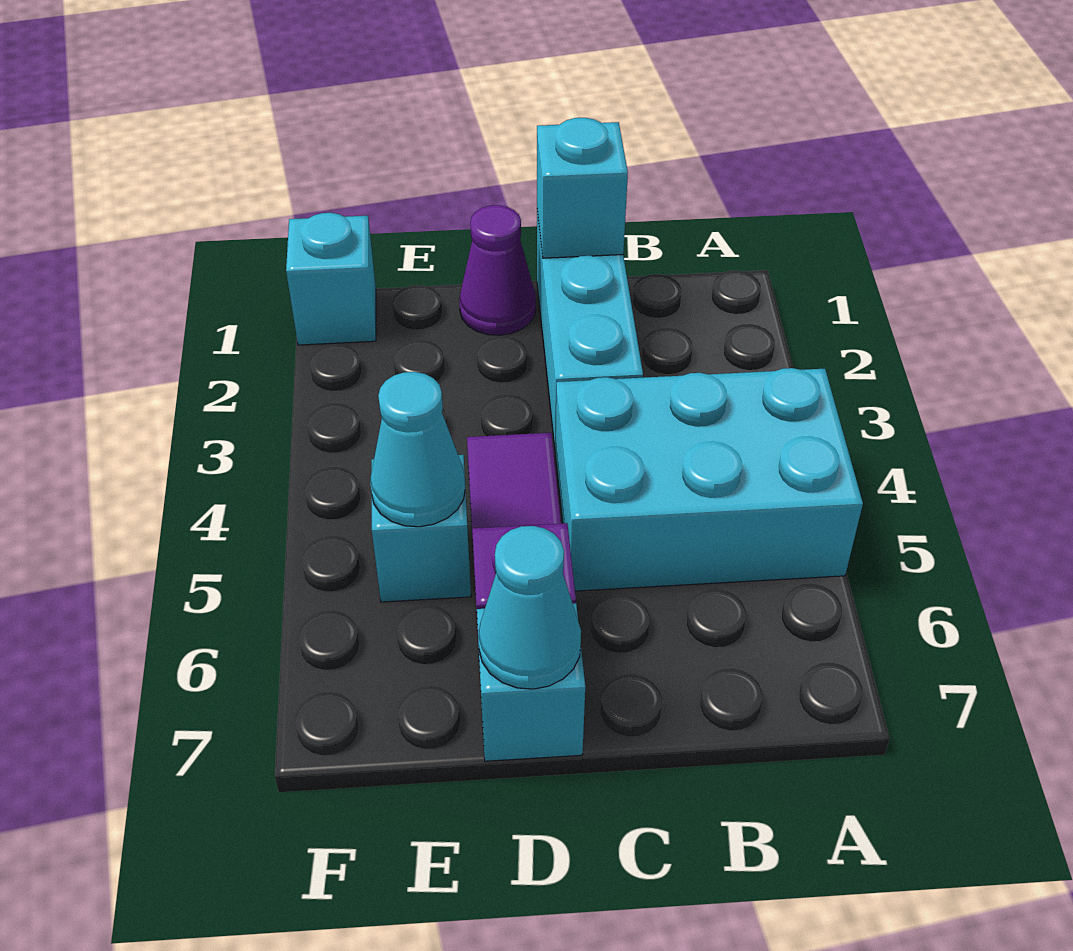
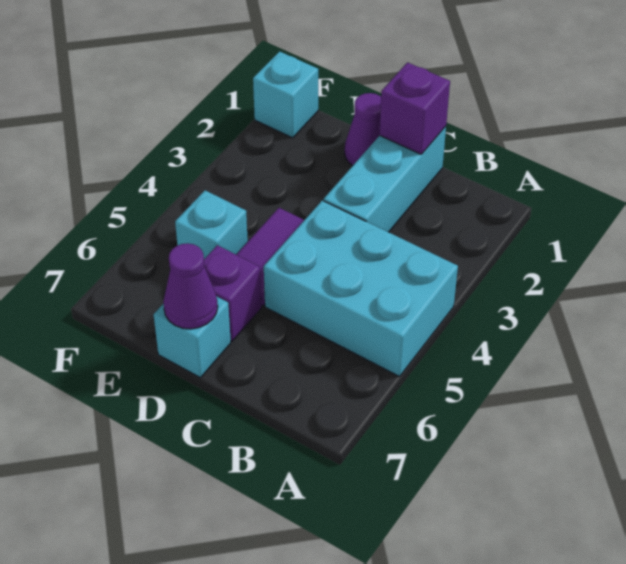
cyan 1x1 brick [537,118,628,258] -> purple 1x1 brick [379,62,450,154]
cyan 1x1 cone [478,526,581,689] -> purple 1x1 cone [163,243,218,329]
cyan 1x1 cone [370,372,465,527] -> none

